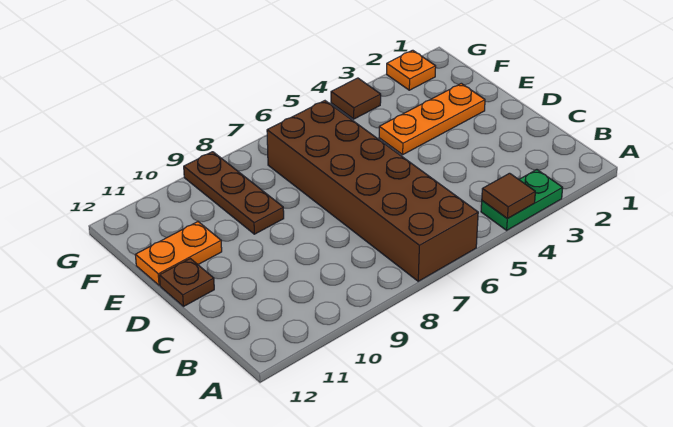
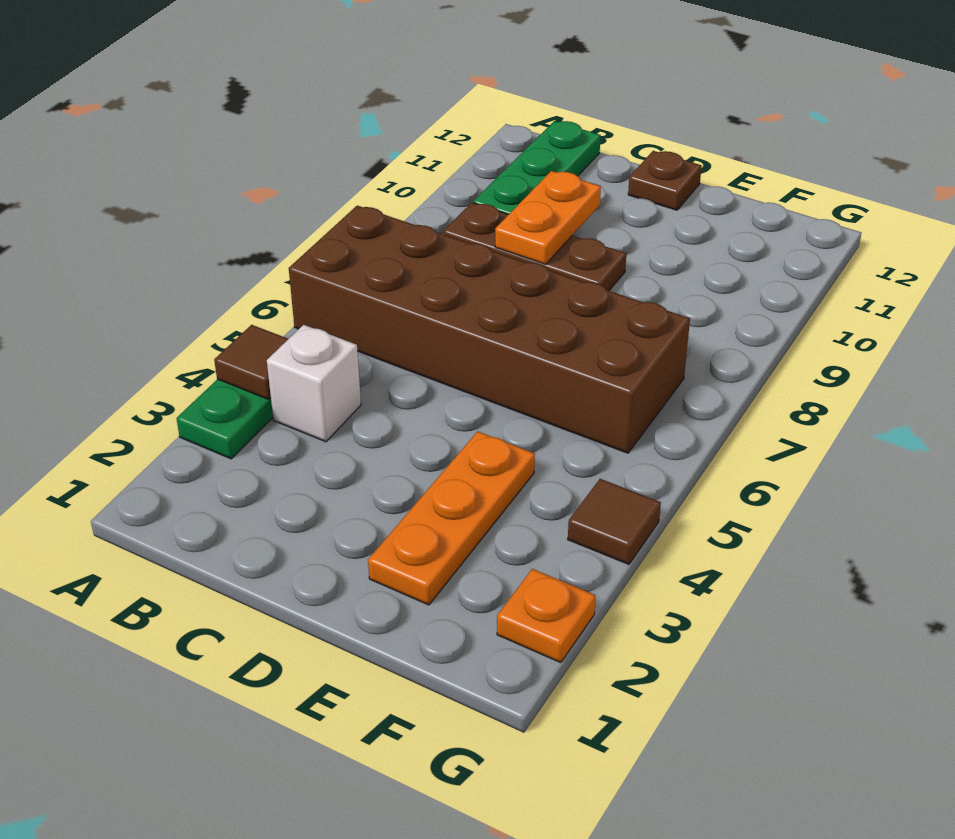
none -> white 1x1 brick [267,325,361,442]
none -> green 1x3 plate [473,121,601,214]
brown 1x3 plate [184,152,284,234] -> brown 1x3 plate moved to [444,203,626,291]
orange 1x2 plate [135,222,222,285] -> orange 1x2 plate moved to [495,171,601,264]

